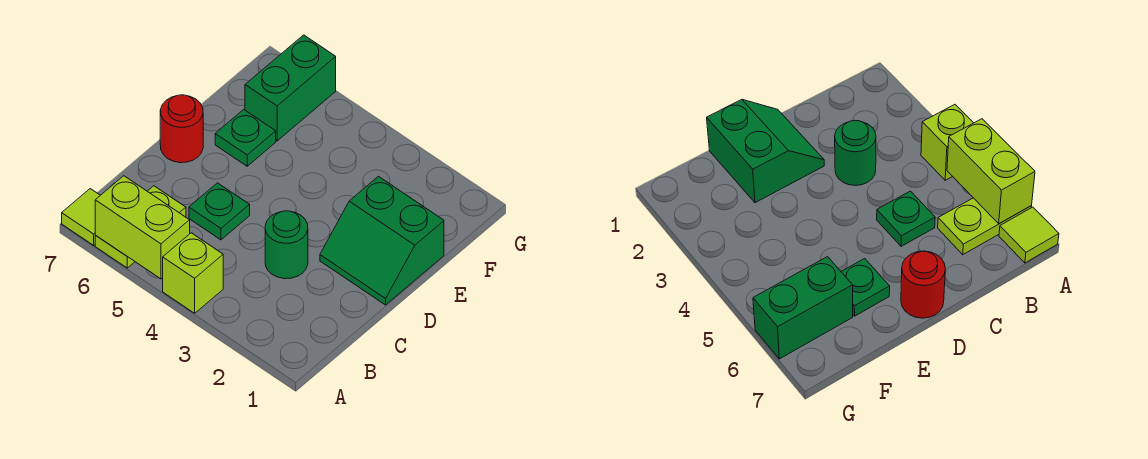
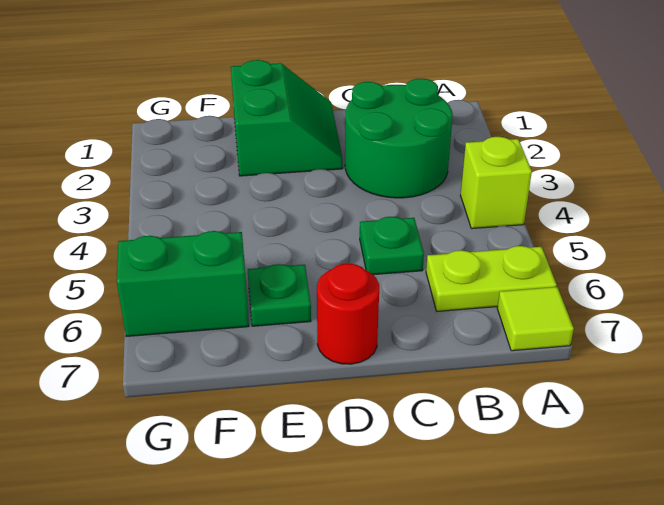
lime 1x2 brick [95,176,190,279] -> none
green 1x1 round brick [265,211,308,279] -> green 2x2 round brick [345,78,453,198]

